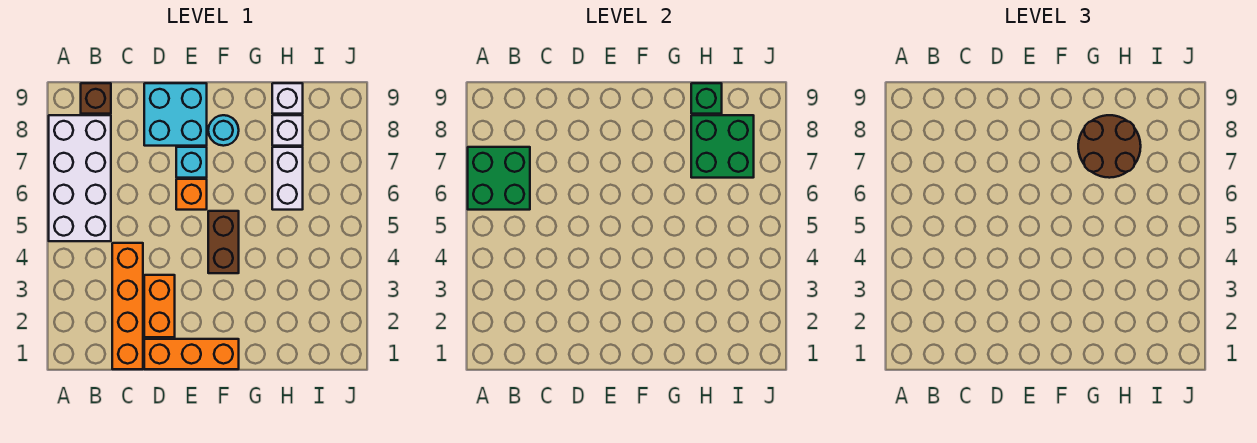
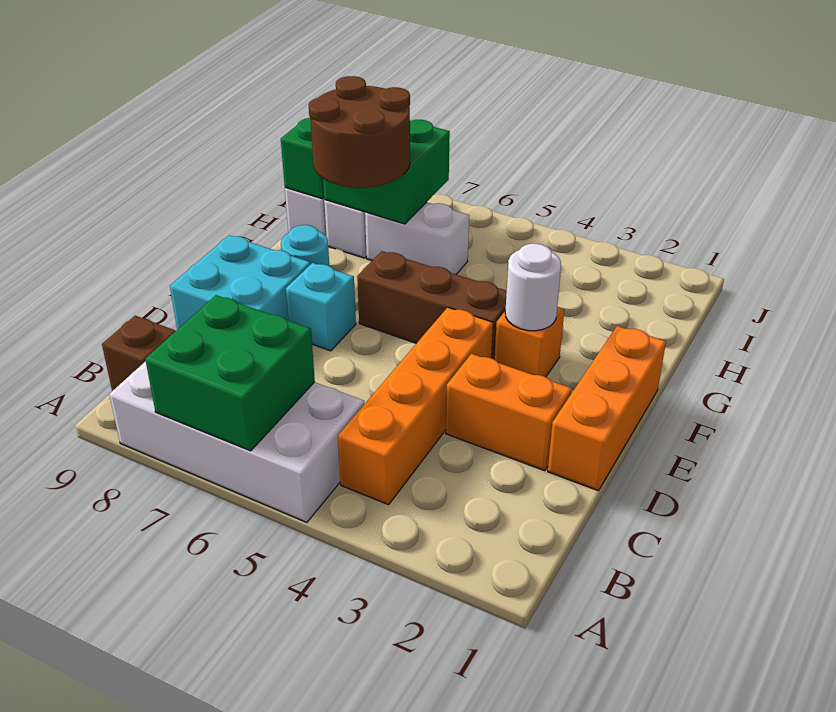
orange 1x4 brick [112,243,143,369] -> orange 1x4 brick turned to [338,307,493,505]
orange 1x1 brick [176,179,207,210] -> orange 1x1 brick moved to [495,307,564,377]
none -> white 1x1 round brick [505,244,561,331]
brown 1x2 brick [208,211,239,273] -> brown 1x3 brick [357,251,507,360]

